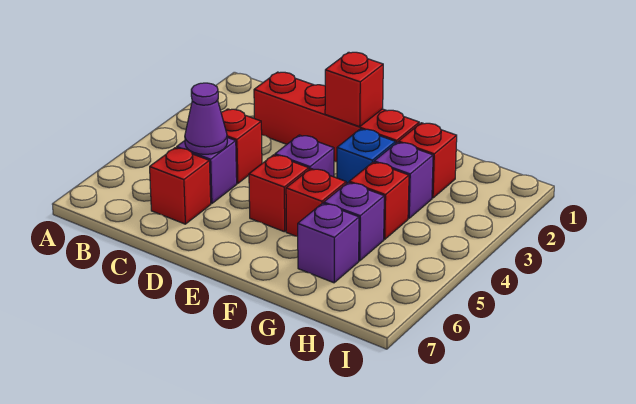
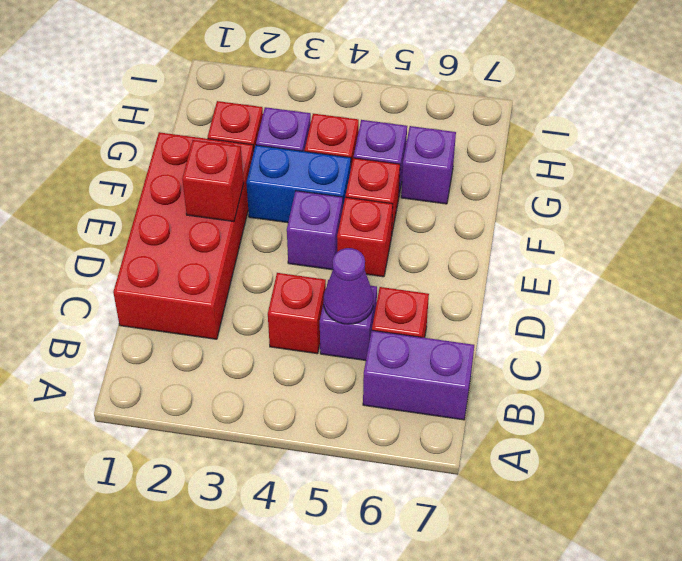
none -> purple 1x2 brick [363,330,474,420]
red 1x4 brick [254,72,419,162] -> red 2x4 brick [113,132,254,339]
blue 1x1 brick [337,129,396,184] -> blue 1x2 brick [246,145,351,223]

